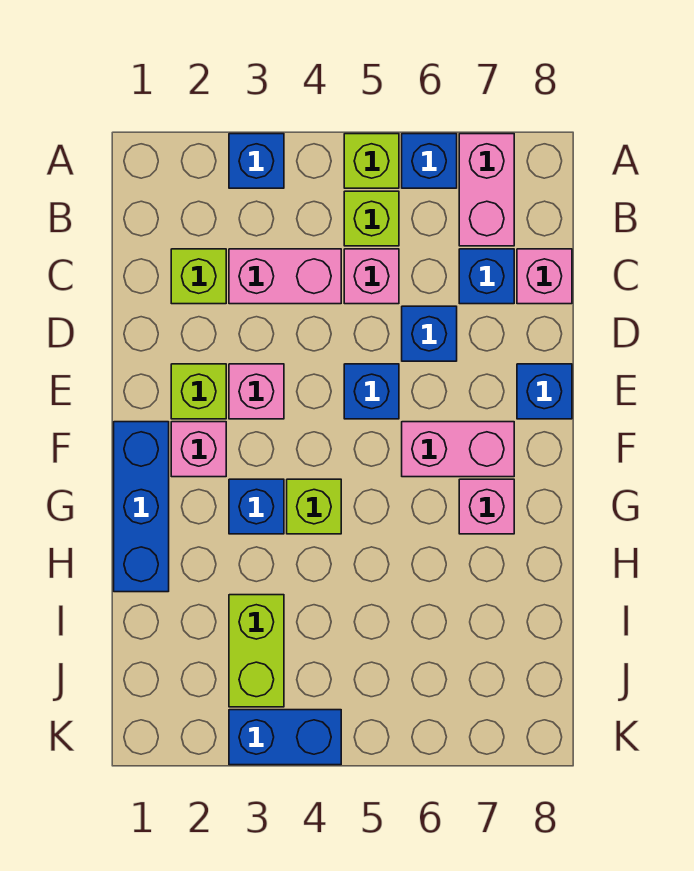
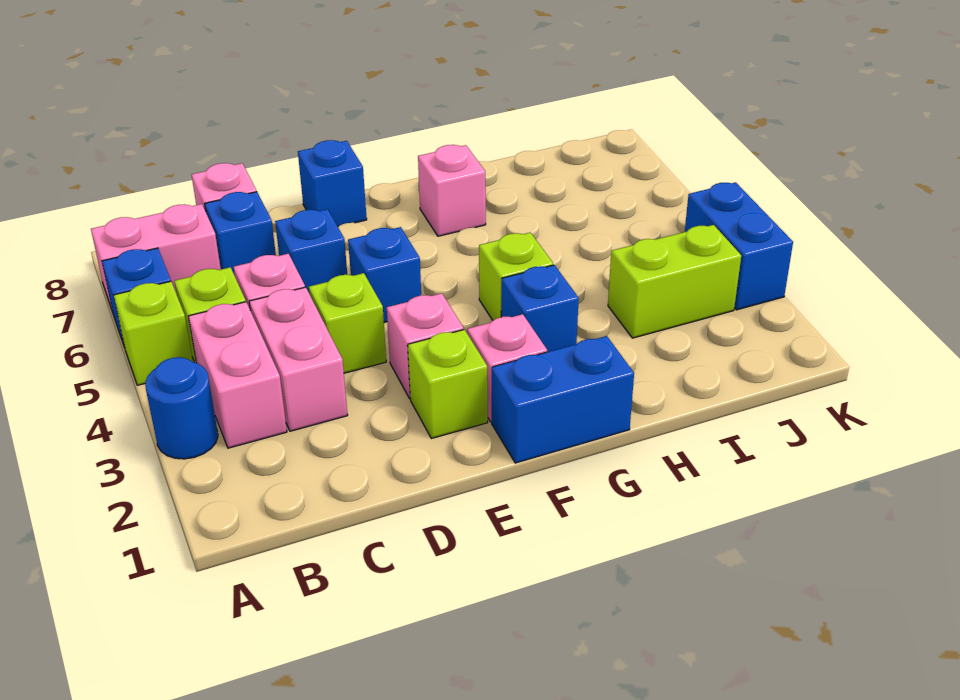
blue 1x1 brick [229,134,284,188] -> blue 1x1 round brick [145,357,218,459]
lime 1x1 brick [171,249,226,304] -> lime 1x1 brick moved to [309,273,386,373]
blue 1x3 brick [114,422,169,592] -> blue 1x2 brick [492,336,634,463]
pink 1x2 brick [402,422,514,477] -> pink 1x2 brick moved to [188,302,287,448]

